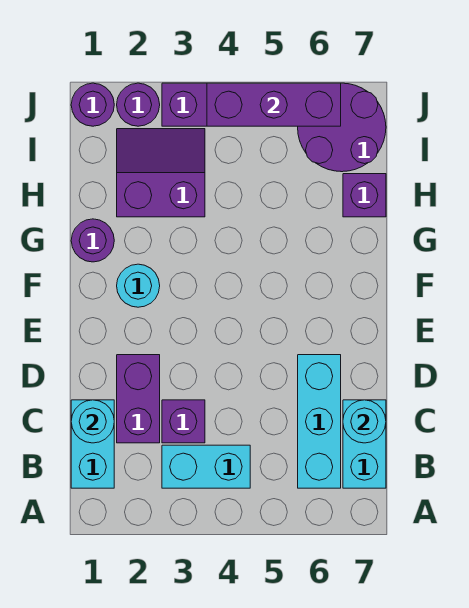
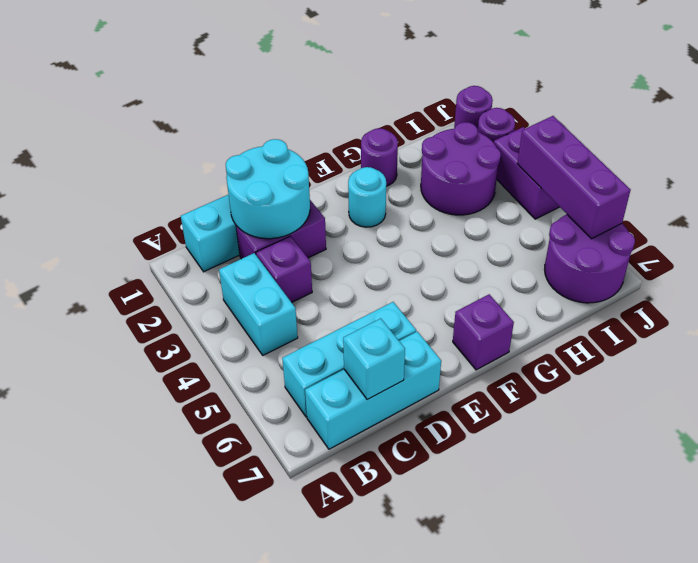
cyan 1x2 brick [343,400,386,488] -> cyan 1x3 brick [305,331,441,449]
cyan 1x1 round brick [71,400,114,443] -> cyan 2x2 round brick [226,139,310,239]
cyan 1x1 round brick [343,400,386,443] -> cyan 1x1 brick [343,318,405,400]
purple 2x2 slope [117,129,205,217] -> purple 2x2 round brick [421,122,501,215]
purple 1x1 brick [343,174,386,217] -> purple 1x1 brick moved to [453,294,514,370]

